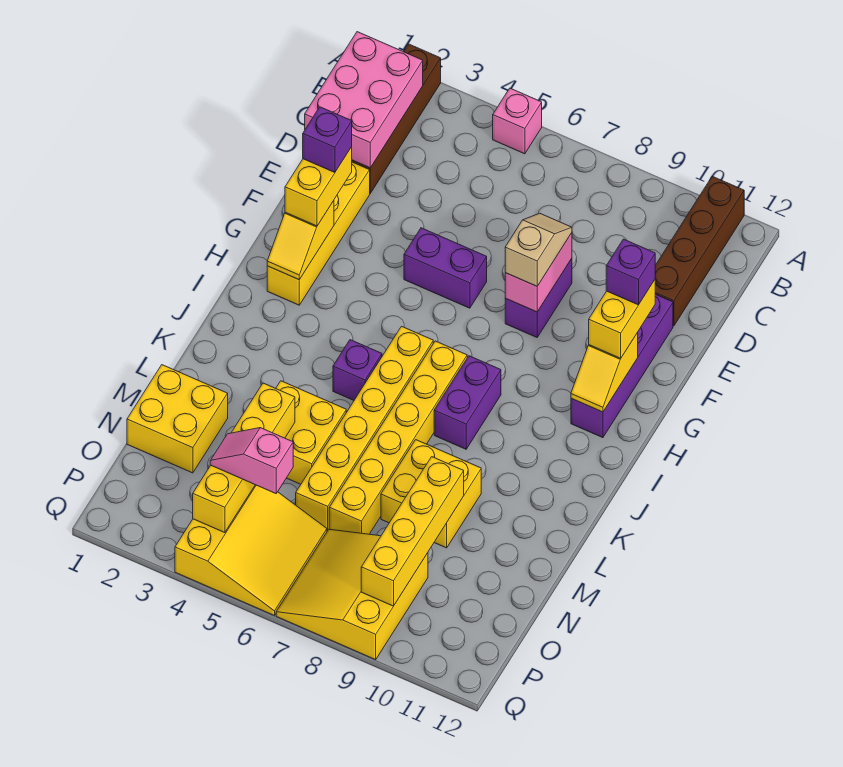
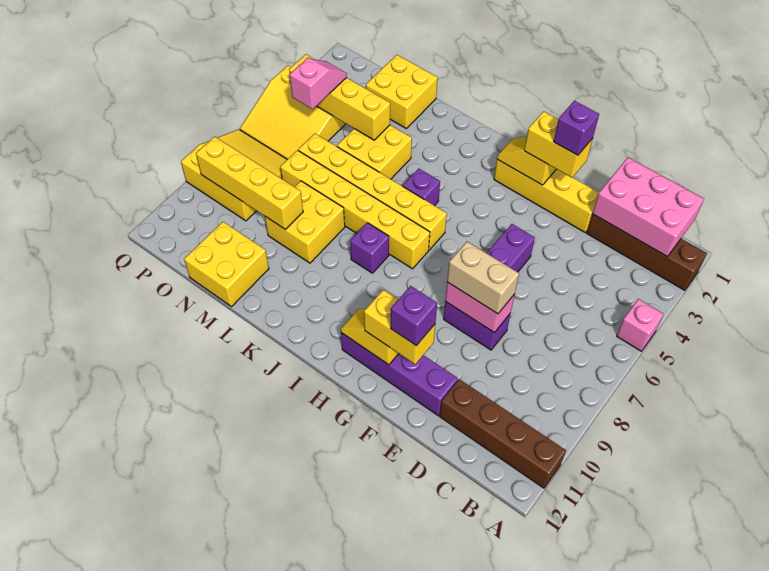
tan 1x2 slope [505,213,572,286] -> tan 1x2 brick [447,242,519,314]
purple 1x2 brick [434,356,501,449] -> purple 1x1 brick [350,223,389,273]
none -> yellow 2x2 brick [184,222,269,307]

